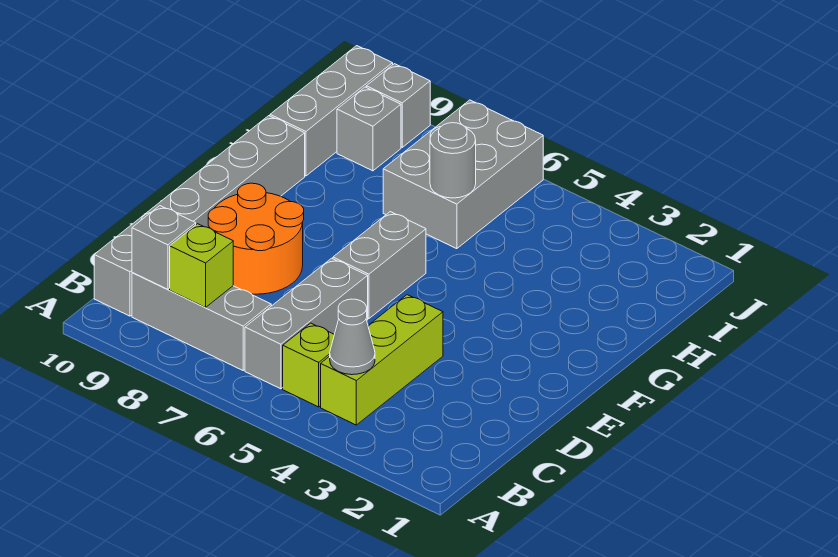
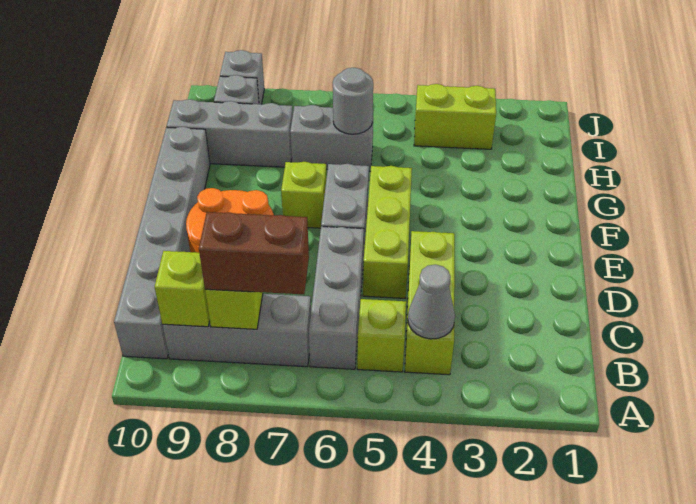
none -> brown 1x2 brick [199,212,309,294]
grey 1x1 brick [132,206,196,289] -> lime 1x1 brick [155,251,210,327]
none -> lime 1x3 brick [363,166,412,298]
none -> lime 1x1 brick [281,162,326,228]
grey 2x3 brick [383,100,543,249] -> grey 1x2 brick [290,105,373,171]
grey 1x3 brick [270,46,393,176] -> grey 1x3 brick turned to [167,99,293,167]
none -> lime 1x2 brick [414,84,496,149]

